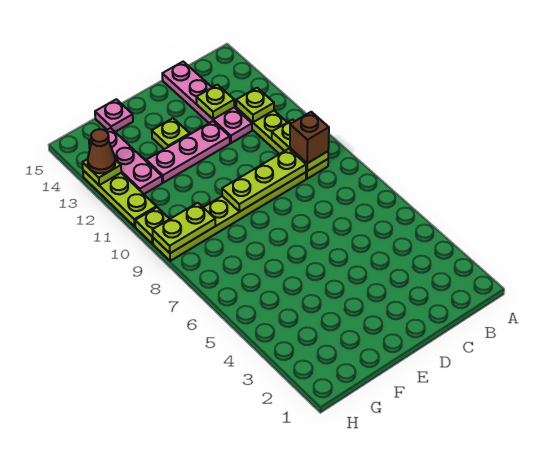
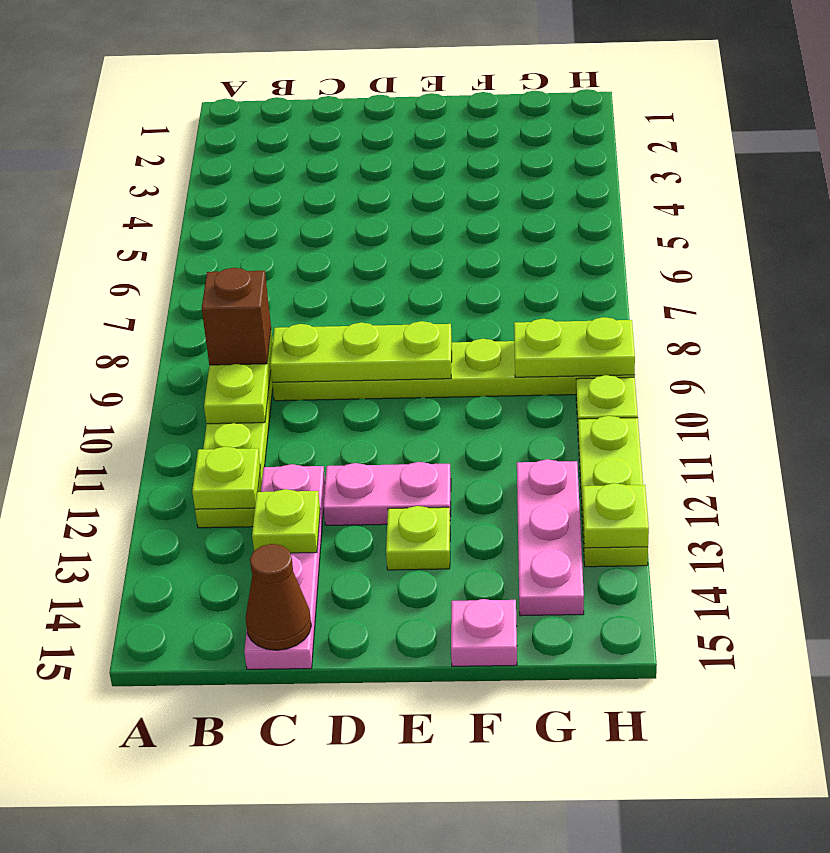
pink 1x3 plate [146,121,230,183] -> pink 1x2 plate [324,462,451,525]
brown 1x1 cone [88,129,115,173] -> brown 1x1 cone moved to [246,544,311,650]

